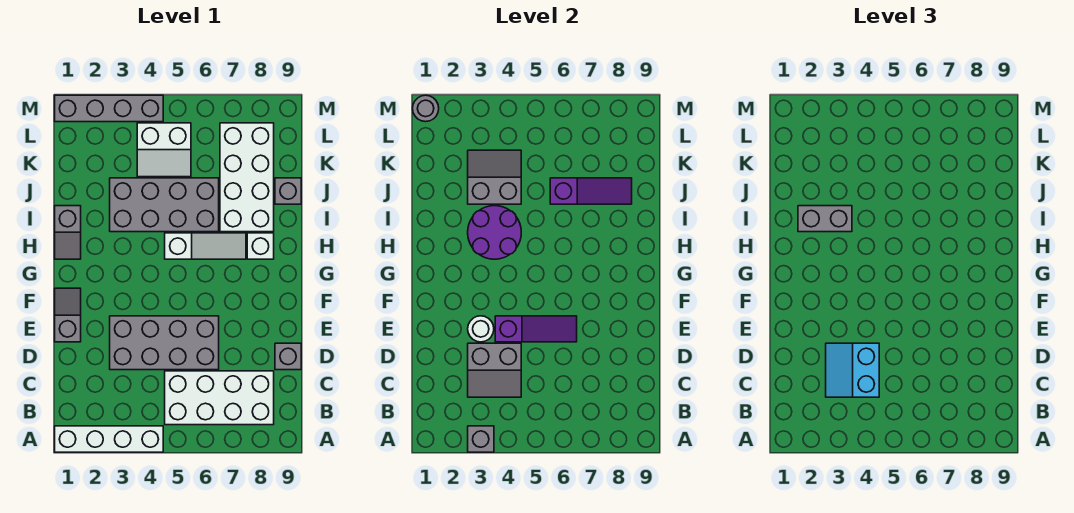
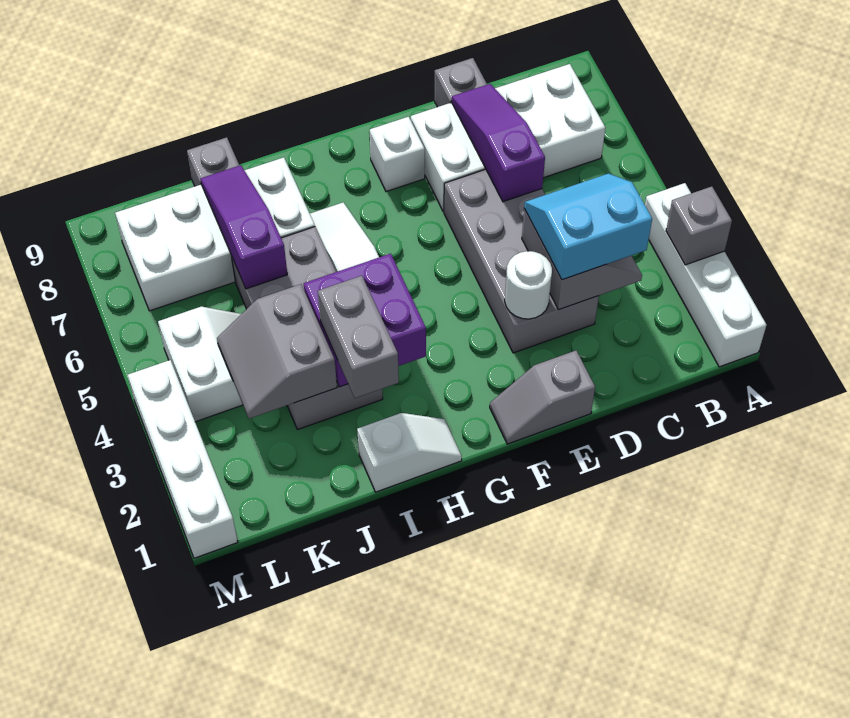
white 2x4 brick [165,371,274,425] -> white 2x4 brick turned to [411,64,605,212]
cyan 2x2 slope [826,343,879,397] -> cyan 2x2 slope turned to [524,173,652,280]
purple 1x3 slope [495,316,577,342] -> purple 1x3 slope moved to [451,84,545,202]
grey 1x2 slope [55,206,81,259] -> white 1x2 slope [357,413,462,492]
purple 2x2 round brick [468,206,521,259] -> purple 2x2 brick [304,254,426,387]
white 1x1 brick [247,233,274,259] -> white 1x1 brick moved to [370,117,425,192]
grey 1x4 brick [55,95,163,122] -> white 1x4 brick [128,360,238,558]
grey 1x1 round brick [413,95,439,122] -> none

